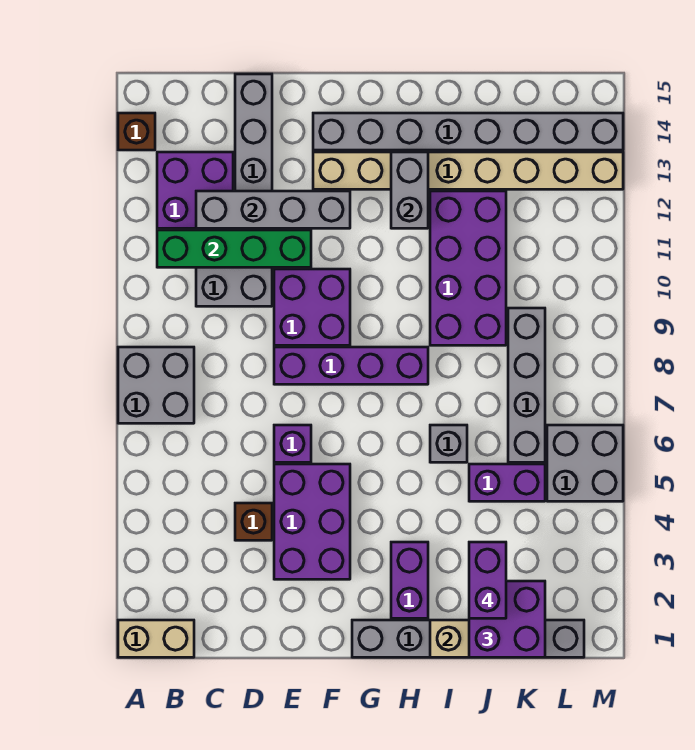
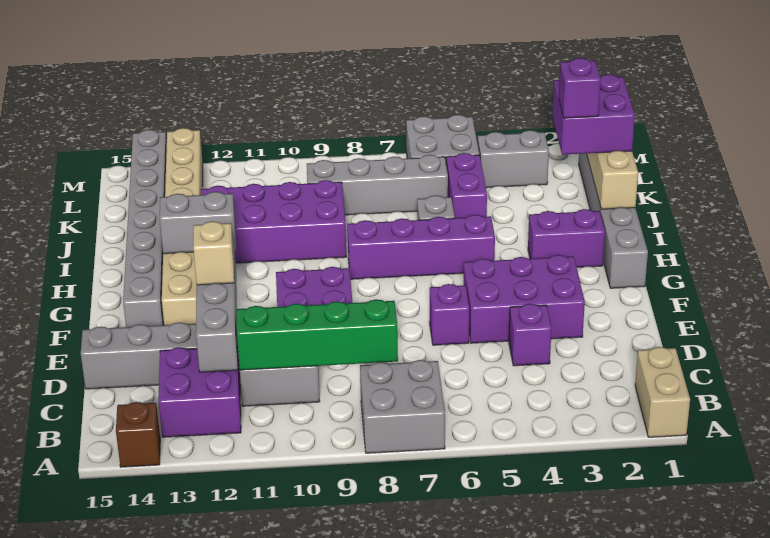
green 1x4 brick [157,230,311,267] -> green 1x4 brick turned to [237,299,398,370]
brown 1x1 brick [235,503,272,540] -> purple 1x1 brick [509,304,552,366]
purple 1x4 brick [274,347,428,384] -> purple 1x4 brick turned to [347,215,495,279]
none -> tan 1x1 brick [193,221,234,285]
purple 1x2 brick [469,542,506,618] -> purple 1x1 brick [559,58,601,118]
none -> grey 1x2 brick [478,130,549,188]

